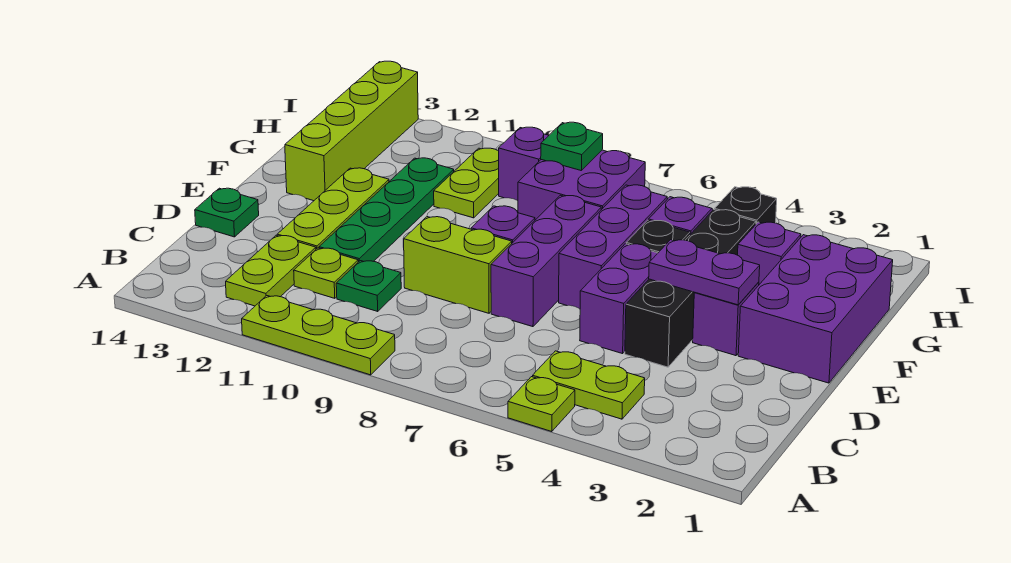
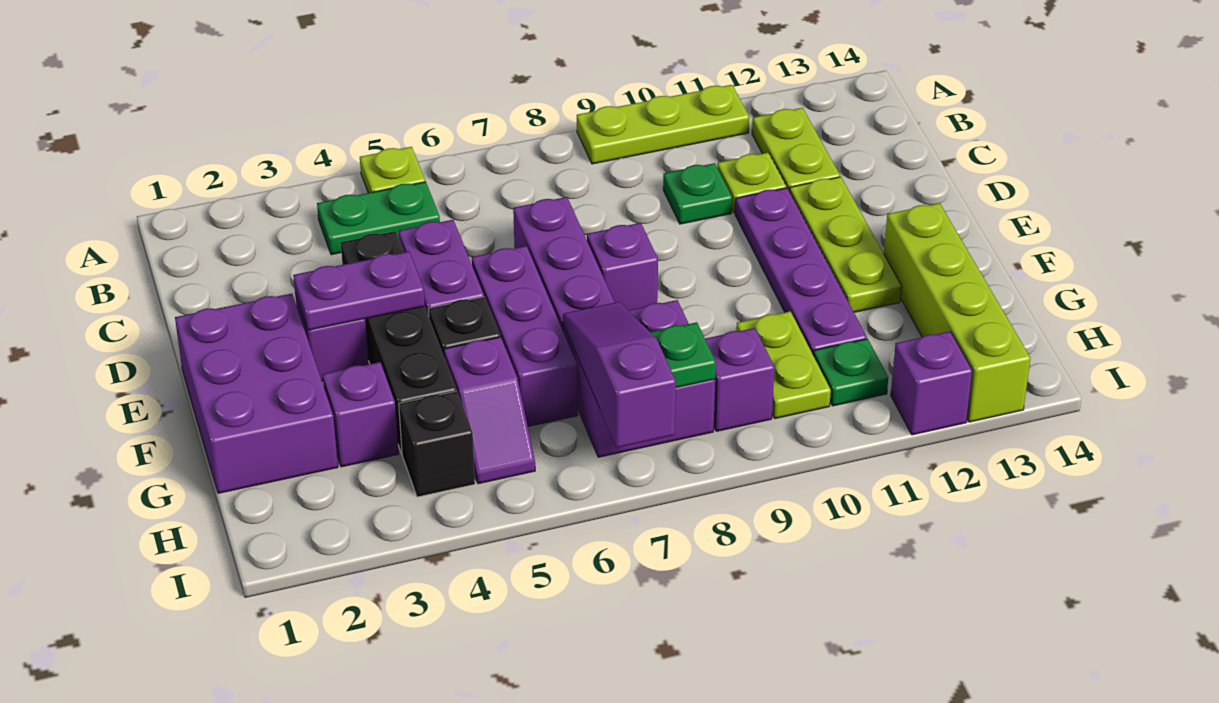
lime 1x2 plate [533,351,645,419] -> green 1x2 plate [317,182,440,255]
lime 1x2 brick [404,217,512,313] -> none
green 1x4 plate [319,158,454,262] -> purple 1x4 plate [735,188,867,354]
green 1x1 plate [195,188,259,237] -> green 1x1 plate moved to [813,339,888,406]
none -> purple 1x3 slope [563,302,676,448]
none -> purple 1x1 brick [891,331,973,435]

